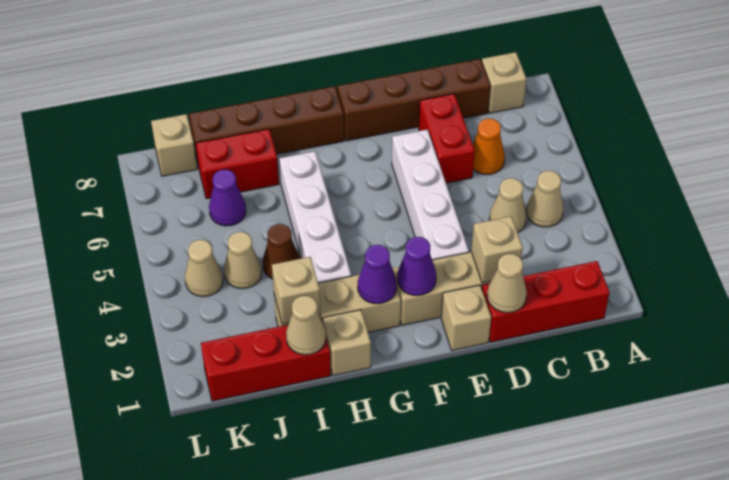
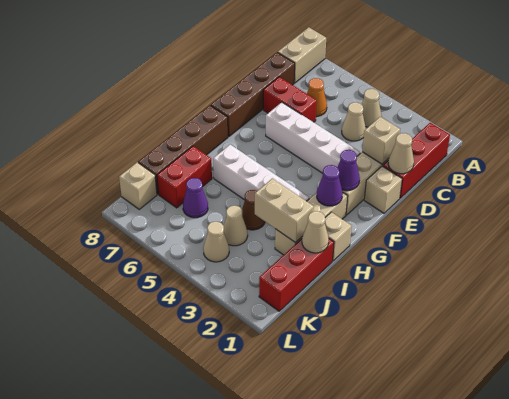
tan 1x1 brick [482,52,526,113] -> tan 1x2 brick [278,27,326,83]
tan 1x1 brick [272,257,321,324] -> tan 1x2 brick [255,178,314,243]

